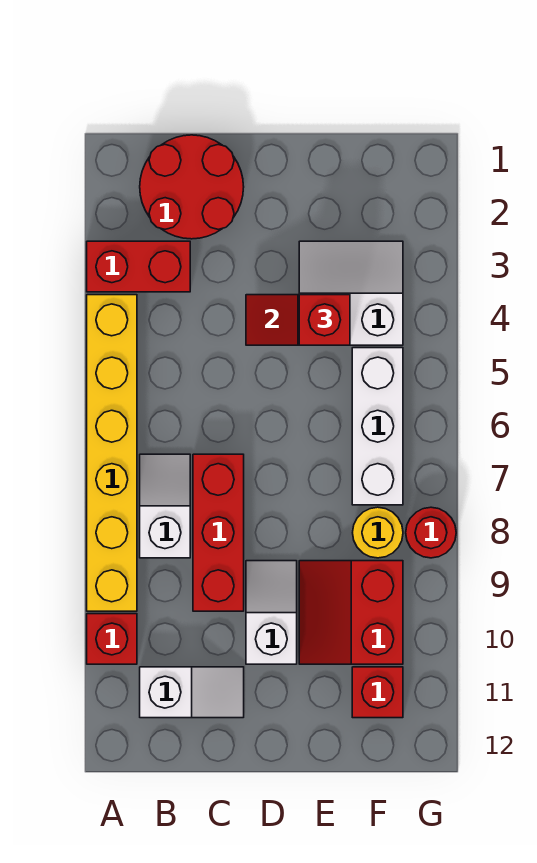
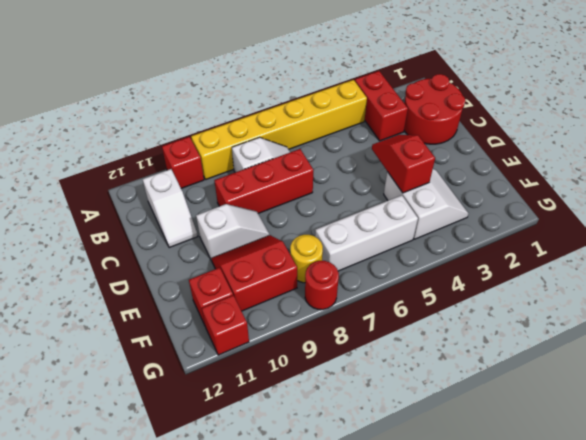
red 1x1 brick [299,295,350,345] -> red 1x1 brick moved to [202,295,249,355]

